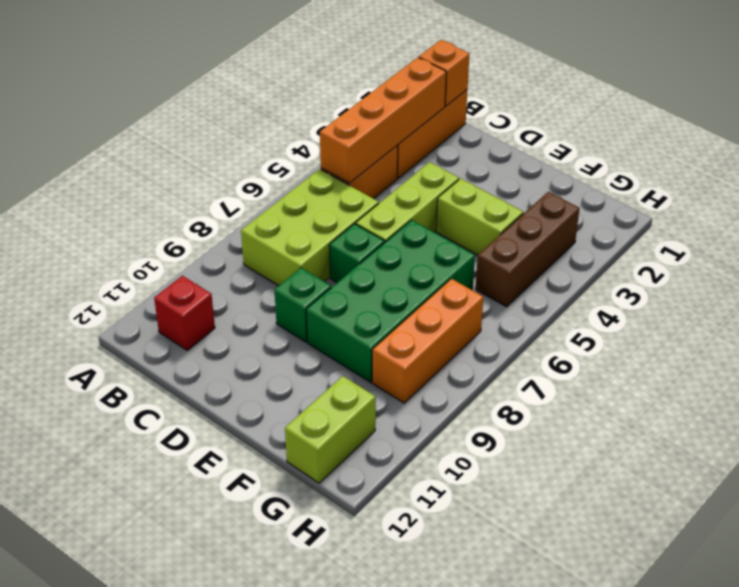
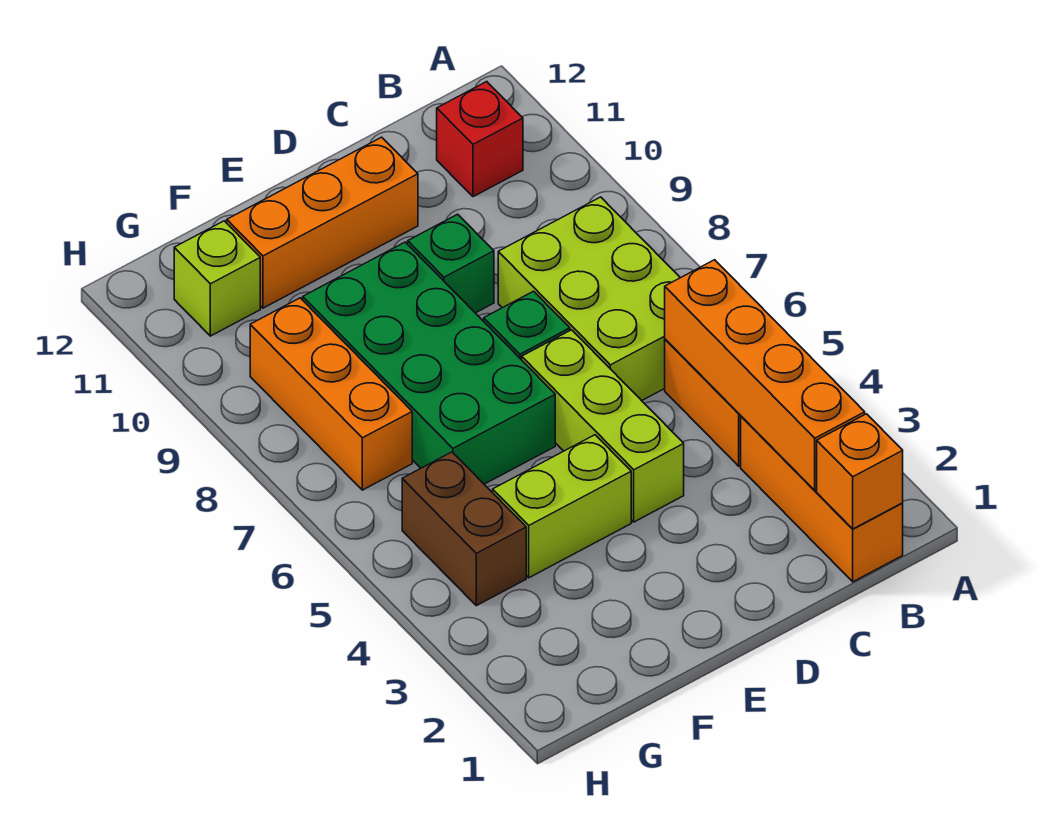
none -> orange 1x3 brick [227,137,418,308]
brown 1x3 brick [476,192,580,307] -> brown 1x2 brick [402,452,526,606]
lime 1x2 brick [285,376,376,483] -> lime 1x1 brick [174,221,260,336]

